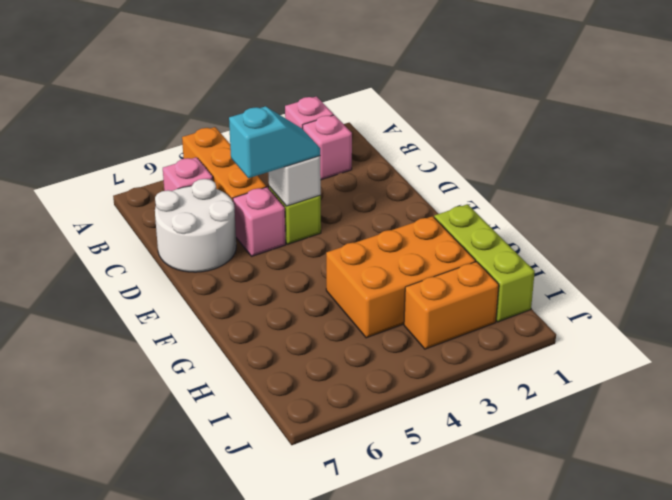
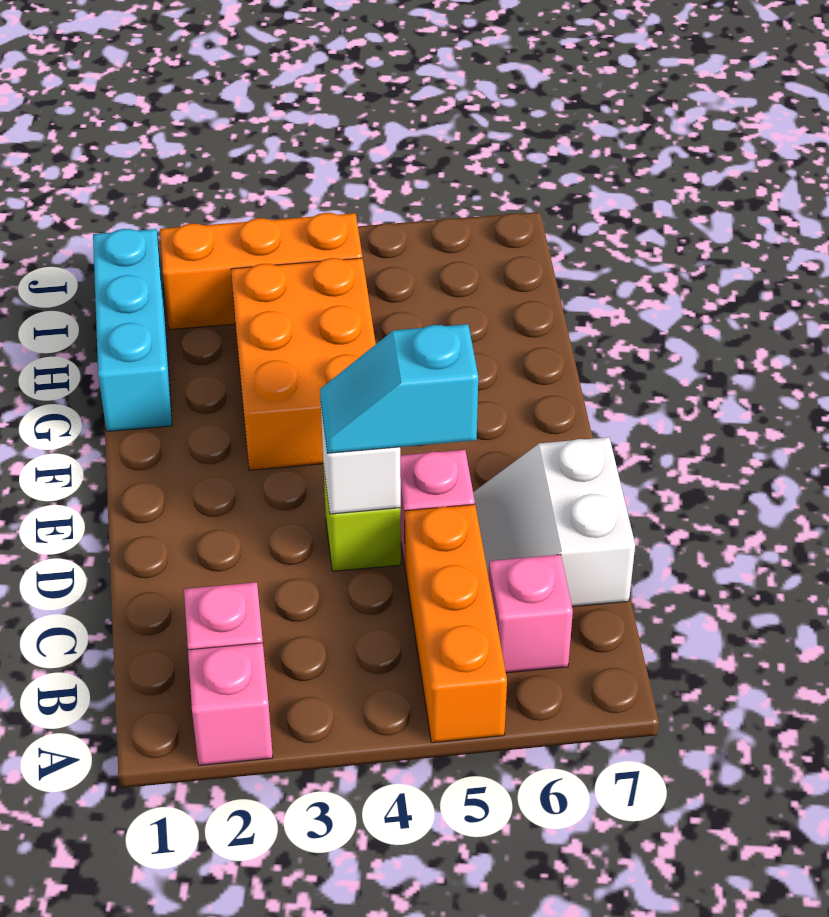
white 2x2 round brick [155,179,236,272] -> white 2x2 slope [473,437,635,607]
lime 1x3 brick [434,204,535,322] -> cyan 1x3 brick [93,229,172,431]
orange 2x3 brick [326,216,476,338] -> orange 2x3 brick turned to [231,258,376,470]
orange 1x2 brick [404,262,499,349] -> orange 1x3 brick [160,213,362,330]

